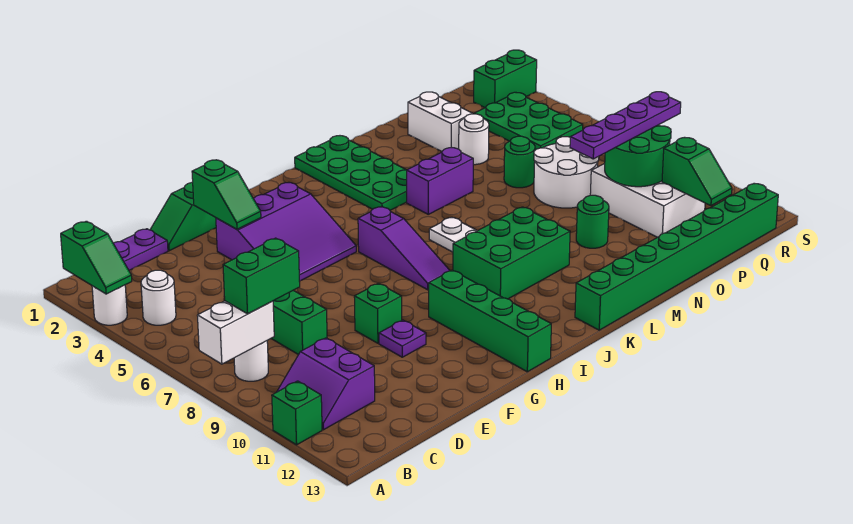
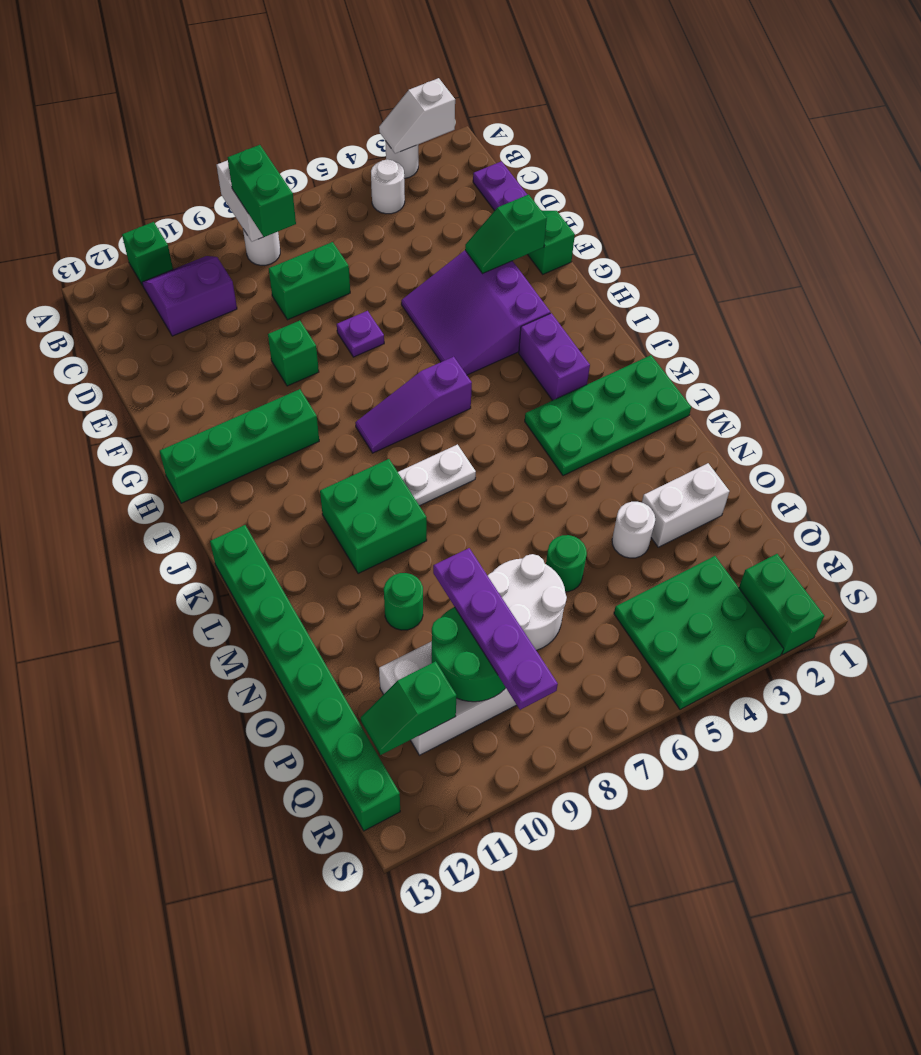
green 1x2 slope [61,221,132,294] -> white 1x2 slope [379,78,455,154]
purple 1x1 plate [379,320,426,357] -> purple 1x1 plate moved to [337,311,384,357]
green 2x3 brick [453,207,570,299] -> green 2x2 brick [320,459,427,574]
purple 1x2 brick [407,148,473,214] -> purple 1x2 brick moved to [519,313,590,401]
green 2x3 plate [474,92,583,150] -> green 3x3 plate [614,556,784,710]

